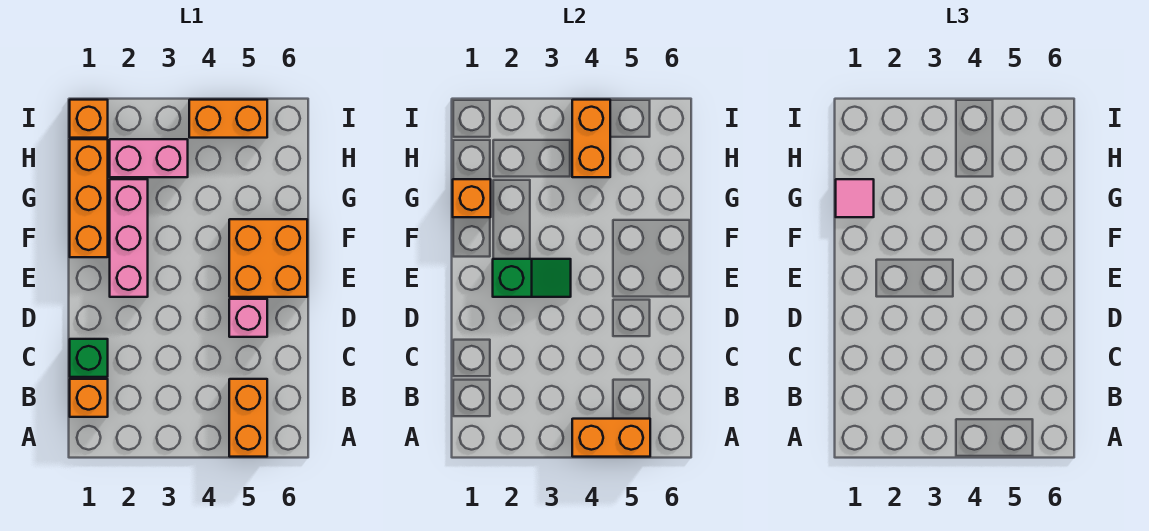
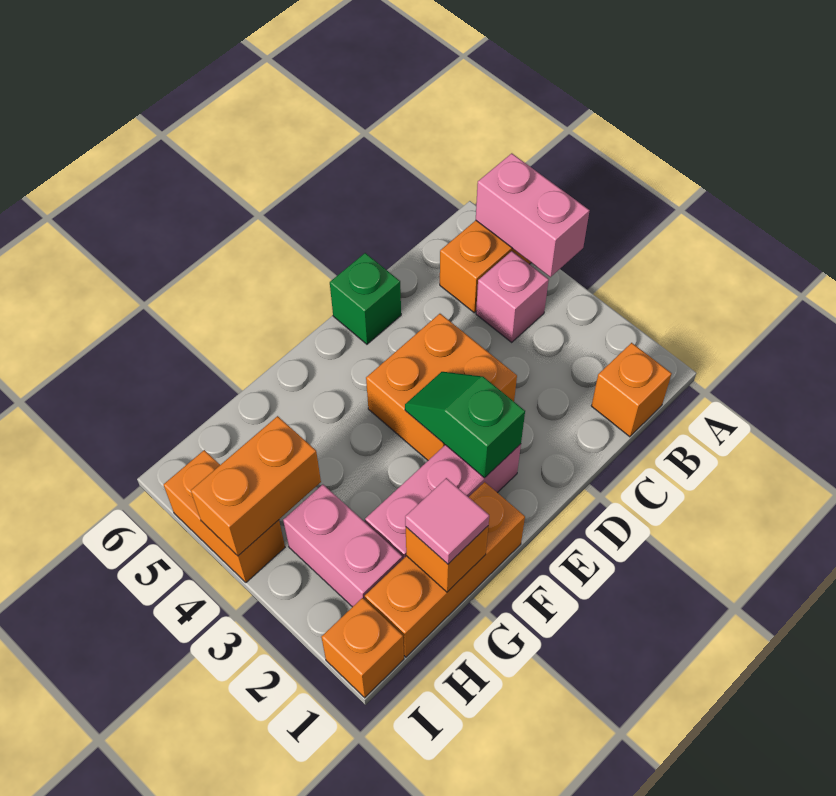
orange 1x2 brick [572,419,650,457] -> pink 1x2 brick [476,153,590,277]
green 1x1 brick [70,339,108,377] -> green 1x1 brick moved to [330,253,401,344]
pink 1x1 brick [229,299,267,337] -> pink 1x1 brick moved to [476,251,549,342]
orange 2x2 brick [229,219,307,297] -> orange 2x2 brick moved to [366,314,517,460]

